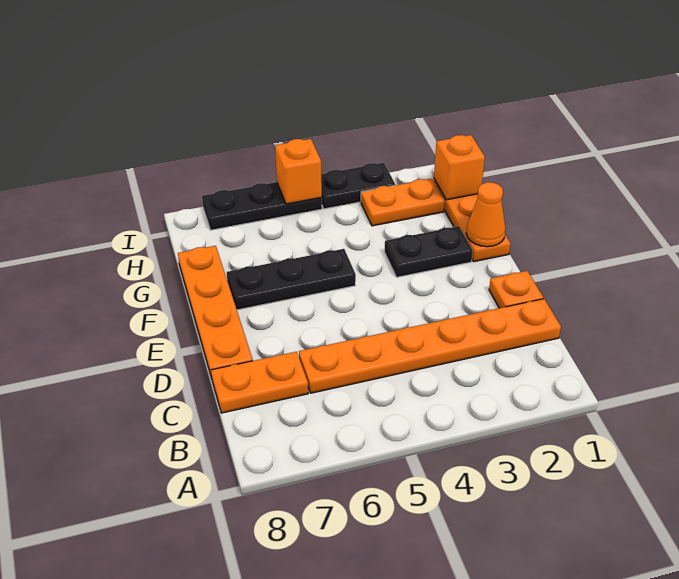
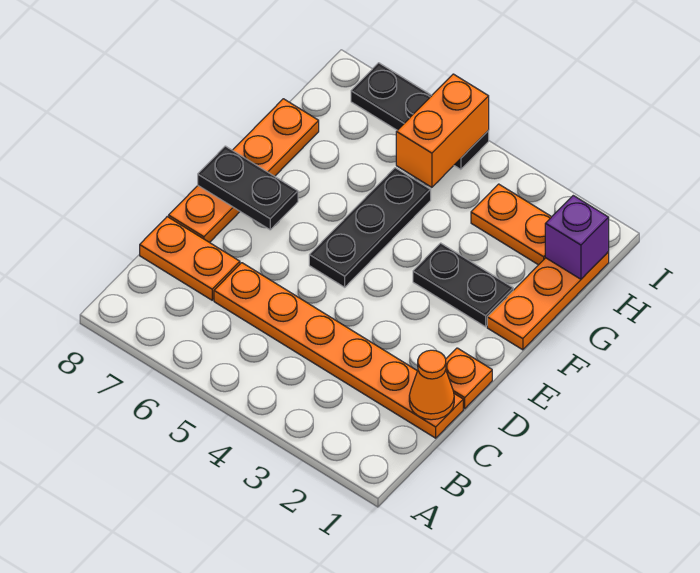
orange 1x1 cone [466,182,505,247] -> orange 1x1 cone moved to [409,350,454,420]
black 1x3 plate [227,249,356,310] -> black 1x3 plate turned to [309,168,431,287]
orange 1x1 brick [434,135,485,200] -> purple 1x1 brick [545,196,609,279]
black 1x2 plate [321,163,395,209] -> black 1x2 plate moved to [198,146,298,230]
orange 1x1 brick [275,139,322,204] -> orange 1x2 brick [396,74,489,187]

